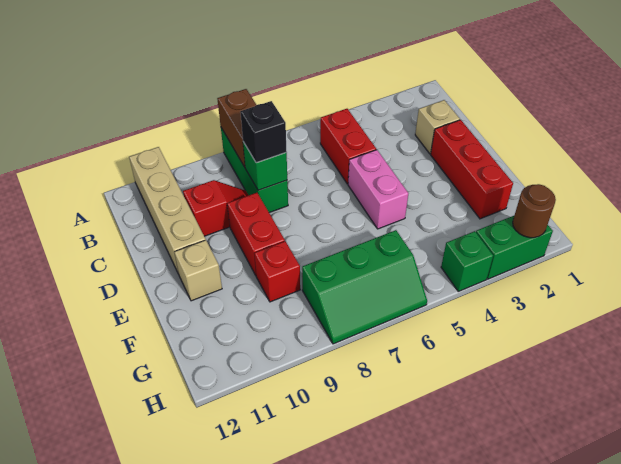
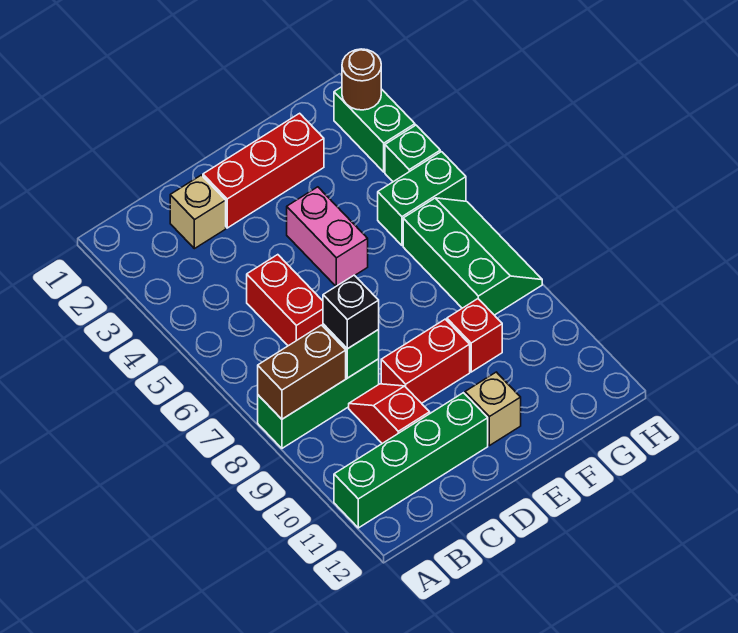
tan 1x4 brick [129,147,206,272] -> green 1x4 brick [334,393,488,528]
red 1x2 brick [320,109,377,184] -> red 1x2 brick turned to [247,255,323,346]
pink 1x2 brick [348,150,408,229] -> pink 1x2 brick turned to [287,187,368,286]
none -> green 1x2 brick [378,152,466,246]

